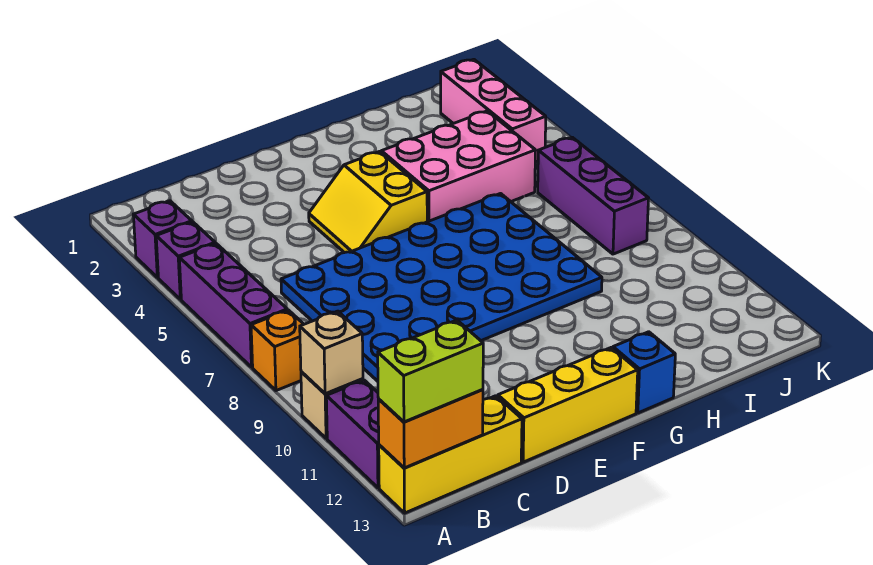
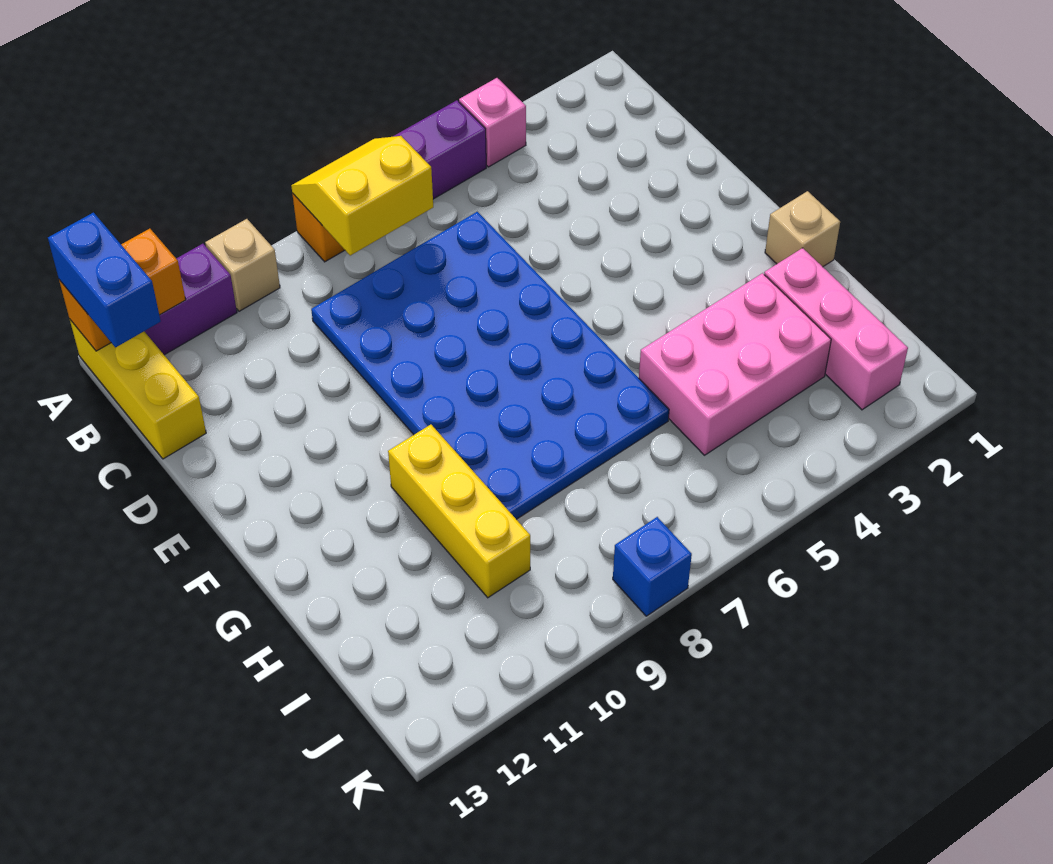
purple 1x1 brick [133,201,192,278] -> none
purple 1x1 brick [156,222,215,299] -> pink 1x1 brick [459,78,526,167]
tan 1x1 brick [300,311,363,394] -> tan 1x1 brick moved to [765,191,840,267]
orange 1x2 brick [378,390,483,468] -> orange 1x2 brick turned to [59,229,186,351]
lime 1x2 brick [378,320,483,422] -> blue 1x2 brick [48,213,161,347]
yellow 1x3 brick [498,348,638,462] -> yellow 1x3 brick moved to [388,425,530,598]
yellow 2x2 slope [309,152,427,253] -> yellow 2x2 slope moved to [291,136,433,256]
pink 2x3 brick [381,111,536,222] -> pink 2x3 brick turned to [639,273,831,455]
blue 1x1 brick [613,332,675,413] -> blue 1x1 brick moved to [613,517,692,616]
pink 1x3 brick [441,59,546,162] -> pink 1x3 brick turned to [764,248,908,410]
purple 1x3 brick [538,137,648,254] -> none

